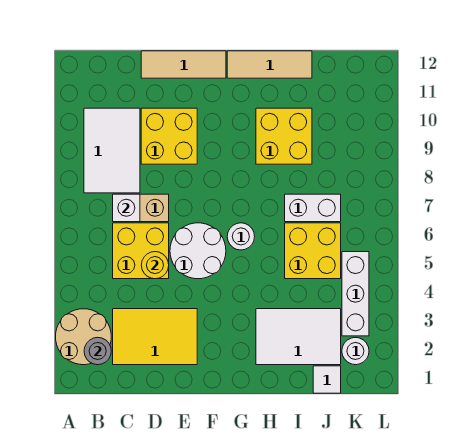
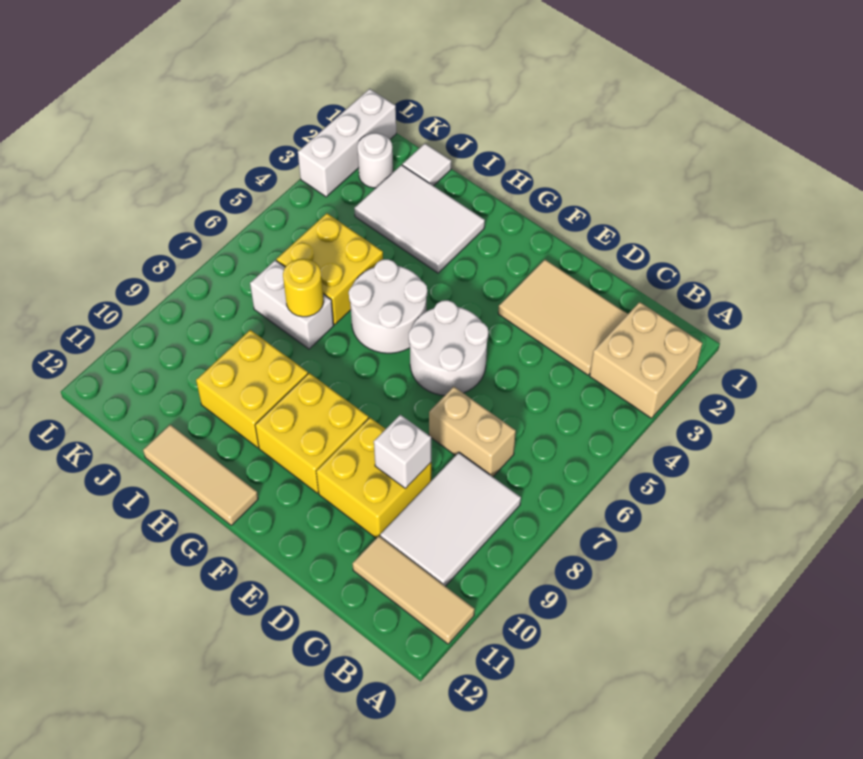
tan 2x2 round brick [56,309,111,365] -> tan 2x2 brick [590,302,702,418]
grey 1x1 round brick [84,337,111,365] -> none
yellow 2x3 tile [113,309,197,365] -> tan 2x3 tile [498,260,628,375]
yellow 2x2 brick [113,223,169,279] -> yellow 2x2 brick moved to [255,373,369,493]
white 1x1 brick [113,194,140,222] -> white 1x1 brick moved to [374,415,431,489]
yellow 1x1 round brick [141,252,169,279] -> yellow 1x1 round brick moved to [283,259,324,317]
tan 1x3 tile [141,51,226,78] -> tan 1x3 tile moved to [353,536,475,644]
white 1x1 round brick [227,223,255,250] -> white 2x2 round brick [349,259,427,353]
white 1x3 brick [342,252,369,336] -> white 1x3 brick moved to [298,89,396,197]

